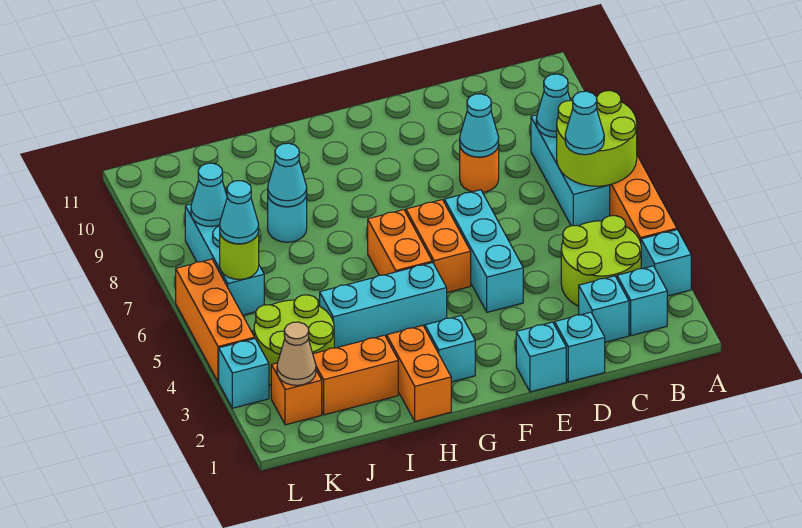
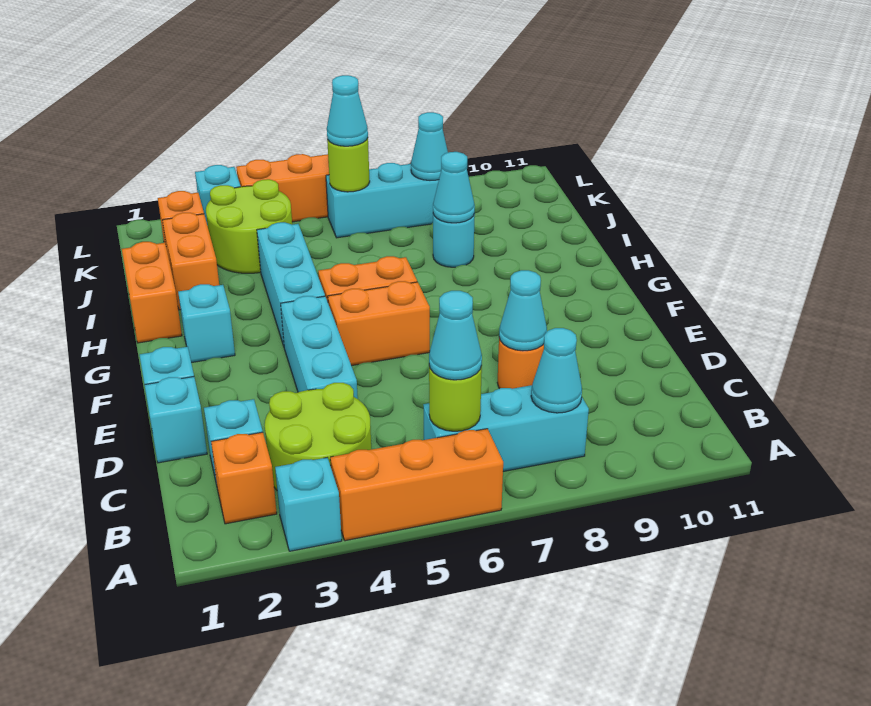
lime 2x2 round brick [557,91,637,186] -> lime 1x1 round brick [429,366,482,431]
cyan 1x1 brick [617,266,667,336] -> orange 1x1 brick [211,432,277,524]
cyan 1x3 brick [444,190,523,312] -> cyan 1x3 brick turned to [281,296,358,399]
orange 1x2 brick [387,325,451,421] -> orange 1x2 brick turned to [122,242,182,343]
tan 1x1 cone [277,322,316,385] -> none

